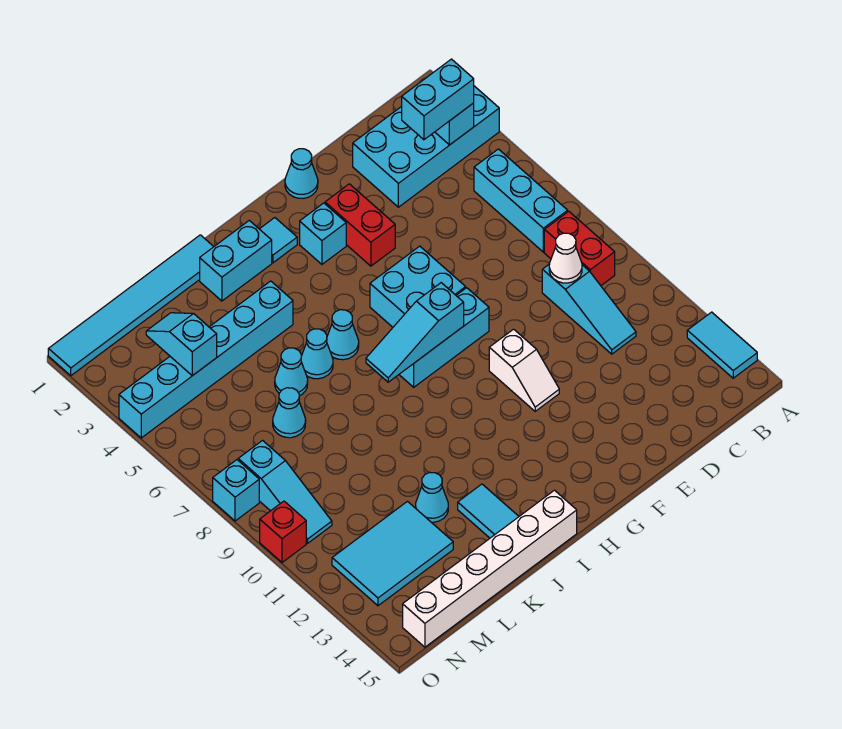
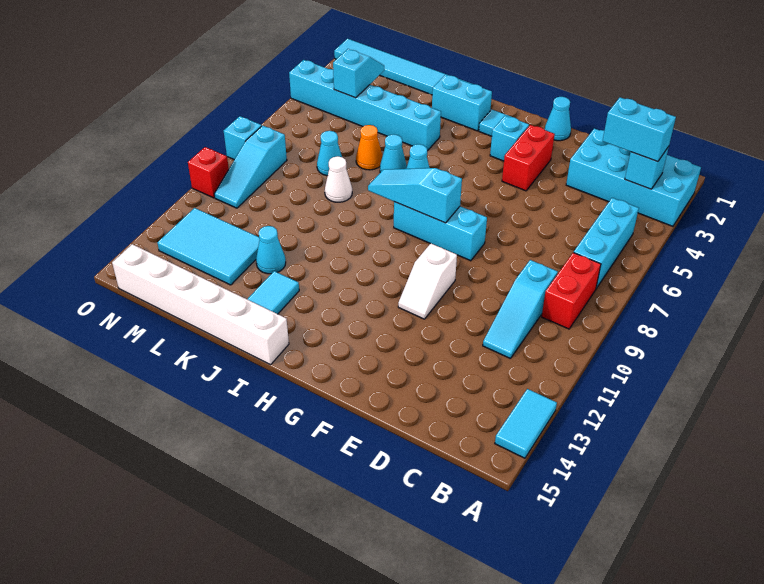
white 1x1 cone [549,233,582,283] -> white 1x1 cone moved to [325,156,352,202]
cyan 2x2 brick [370,246,466,327] -> none
cyan 1x1 cone [275,348,308,396] -> orange 1x1 cone [356,125,383,170]

